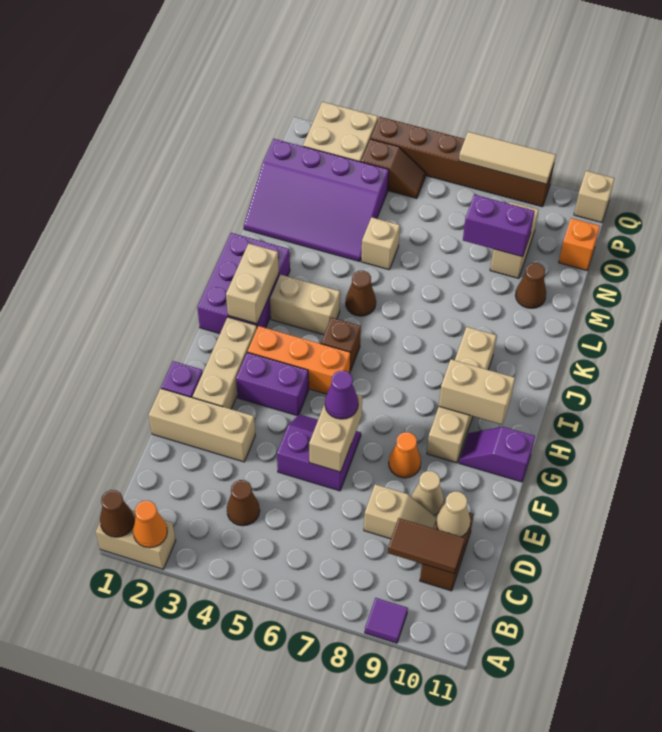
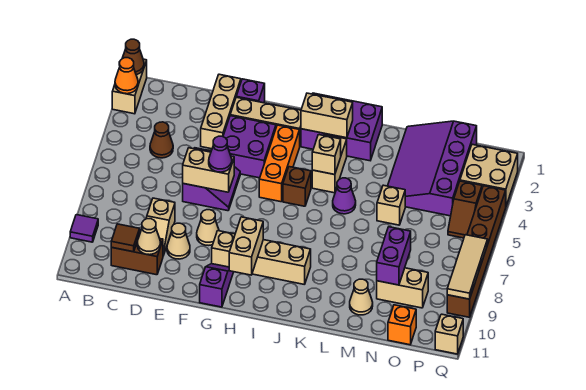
brown 1x2 tile [388,518,465,574] -> brown 1x1 tile [111,224,140,252]
orange 1x1 cone [389,432,421,478] -> tan 1x1 cone [197,210,219,245]
purple 1x2 brick [236,352,309,416] -> purple 2x2 brick [223,116,276,178]
none -> tan 1x1 brick [312,135,341,175]
brown 1x1 cone [346,271,376,316] -> purple 1x1 cone [333,178,356,214]
brown 1x1 cone [515,263,546,308] -> tan 1x1 cone [350,279,373,315]

